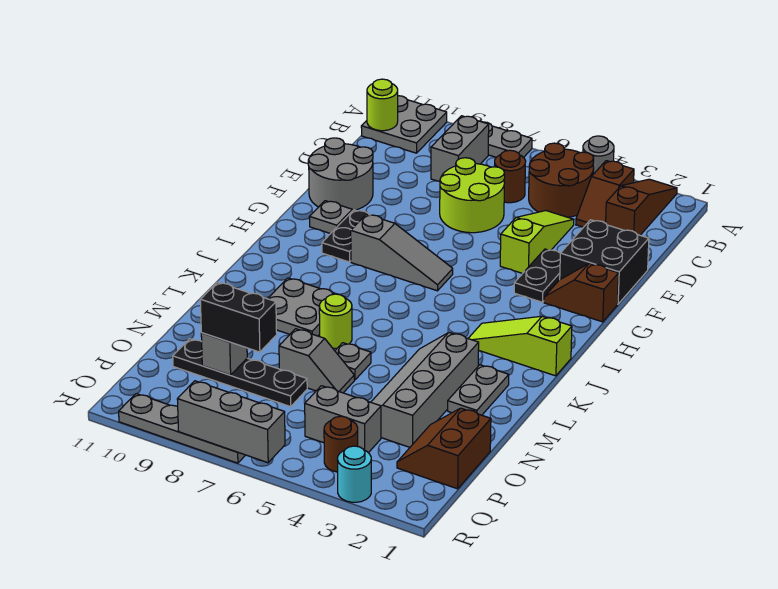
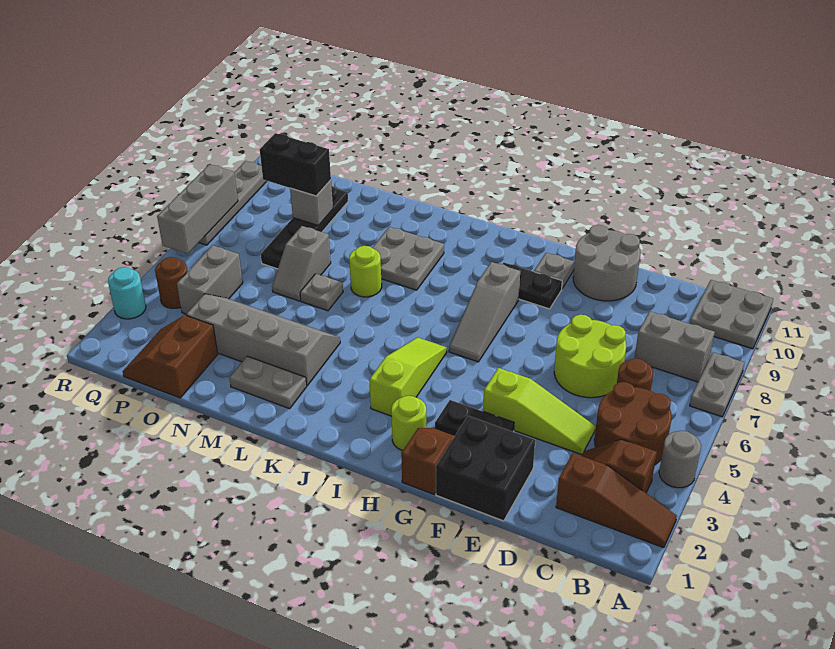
lime 1x1 round brick [367,79,398,131] -> lime 1x1 round brick moved to [391,396,427,451]
lime 1x3 slope [468,316,572,376] -> lime 1x3 slope moved to [369,337,447,416]
brown 2x2 slope [397,408,491,489] -> brown 2x2 slope turned to [123,315,218,398]
black 1x2 brick [200,282,277,352] -> black 1x2 brick turned to [260,133,331,196]

